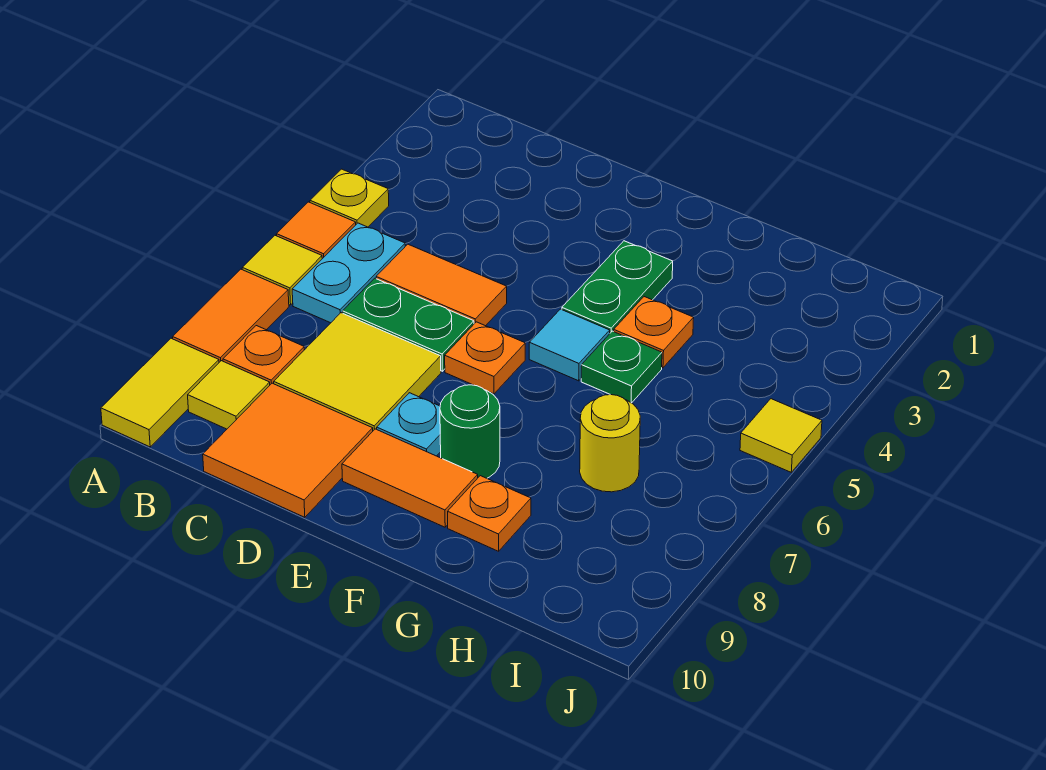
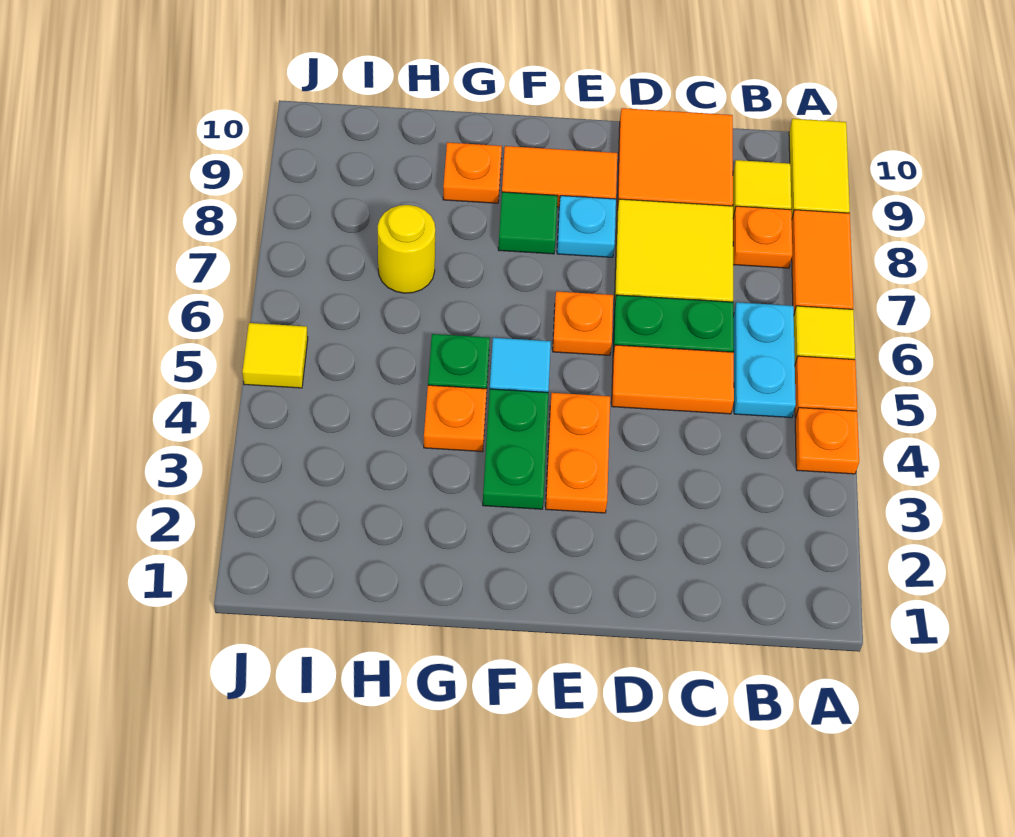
yellow 1x1 plate [310,169,389,227] -> orange 1x1 plate [795,408,859,474]
none -> orange 1x2 plate [546,393,610,513]
green 1x1 round brick [440,385,500,478] -> green 1x1 tile [498,192,557,254]

